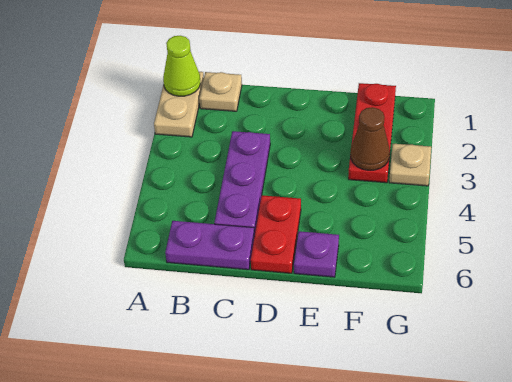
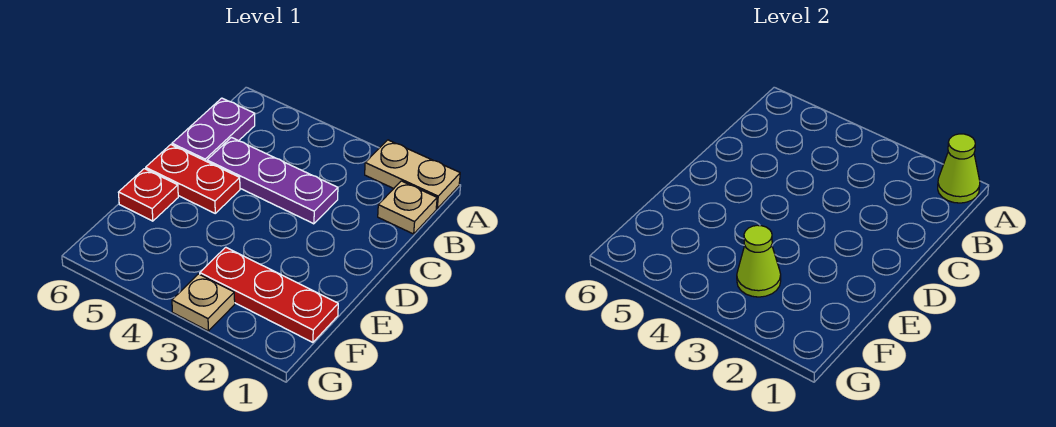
purple 1x1 plate [294,231,339,277] -> red 1x1 plate [118,169,178,221]
brown 1x1 cone [350,107,390,170] -> lime 1x1 cone [737,225,781,297]

